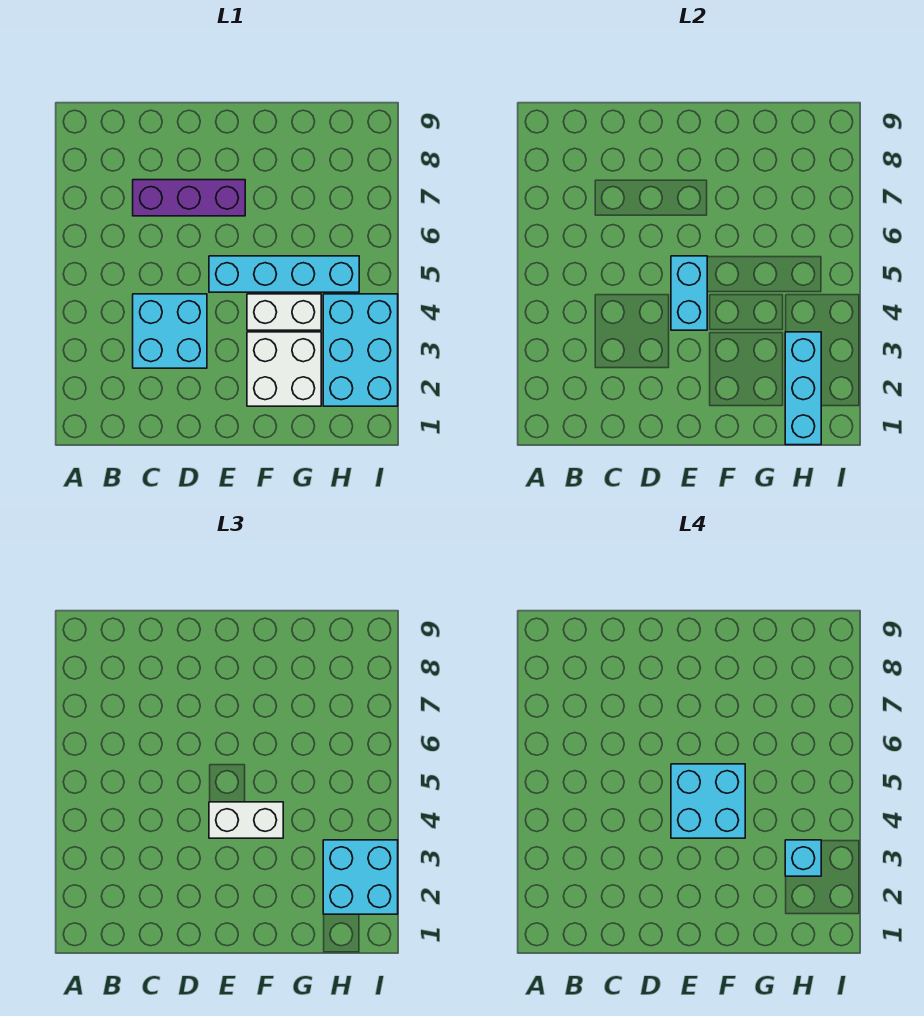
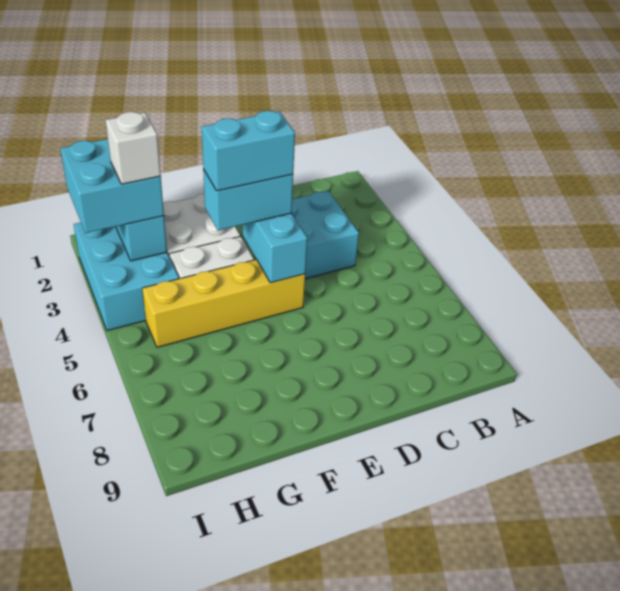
purple 1x3 brick [133,180,245,216] -> none
white 1x2 brick [209,802,283,838] -> cyan 1x2 brick [203,169,293,230]
cyan 2x2 brick [671,764,745,838] -> cyan 1x2 brick [202,111,295,191]
cyan 1x4 brick [209,256,359,292] -> yellow 1x4 brick [142,259,305,347]
cyan 1x1 brick [785,840,821,876] -> white 1x1 brick [106,112,161,184]

